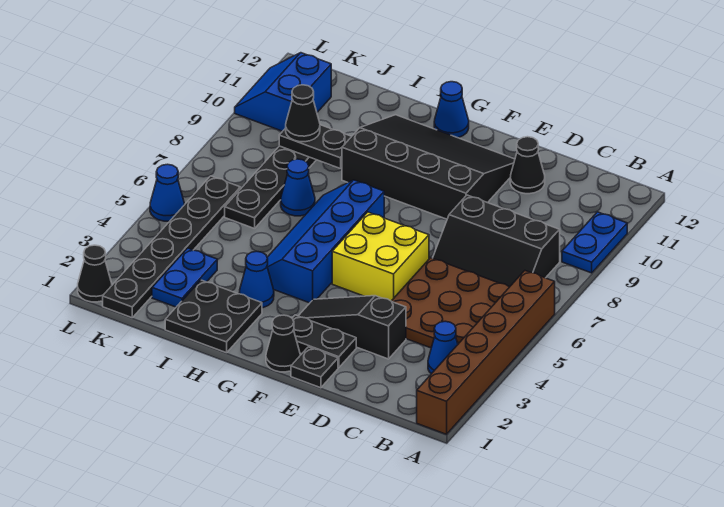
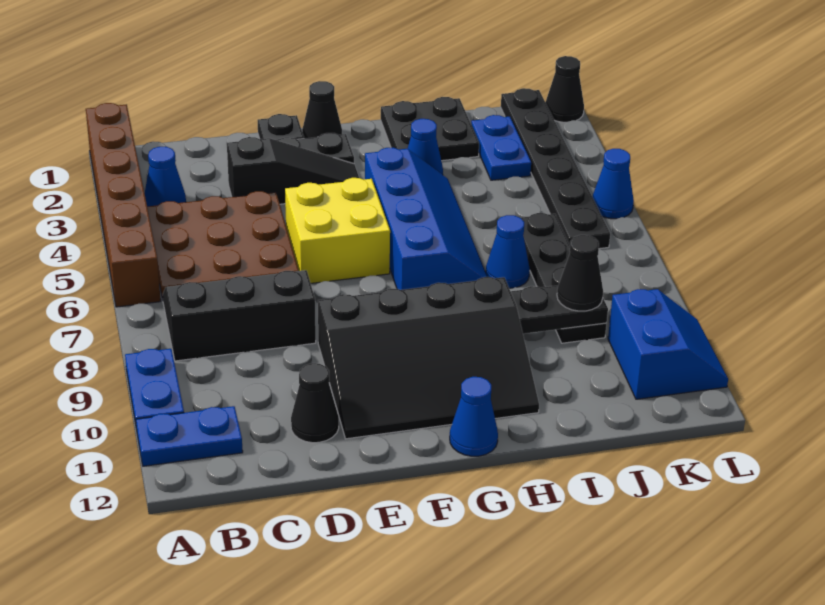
none -> blue 1x2 plate [136,406,243,466]

